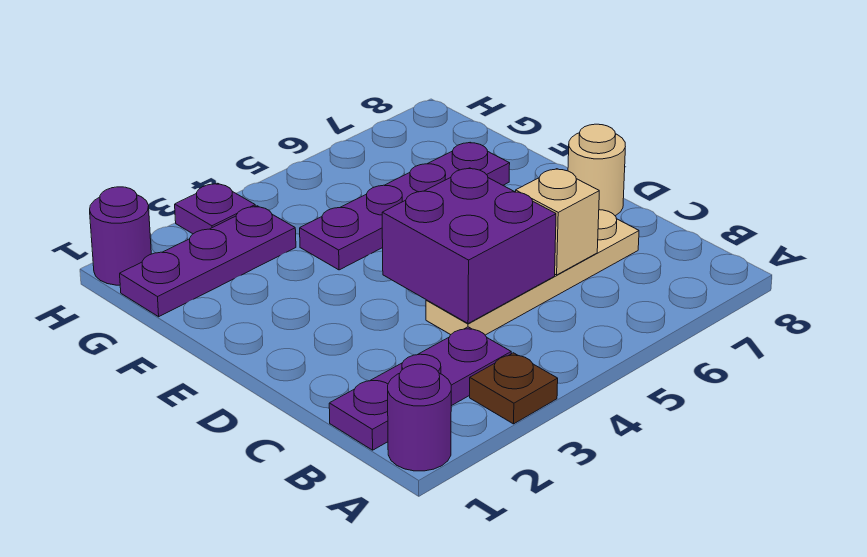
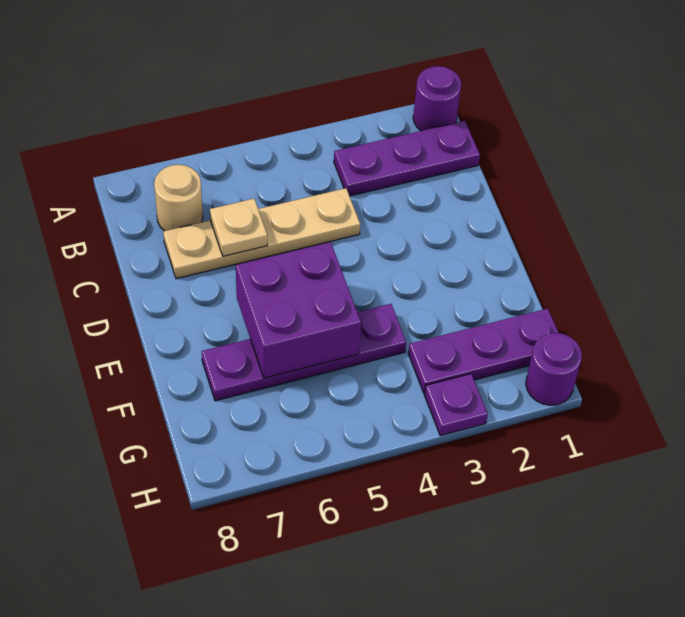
brown 1x1 plate [470,353,558,424] -> none
purple 2x2 brick [382,168,556,324] -> purple 2x2 brick moved to [236,242,361,378]
tan 1x1 brick [516,169,599,275] -> tan 1x1 plate [210,199,267,256]
tan 1x1 round brick [568,124,625,216] -> tan 1x1 round brick moved to [154,165,203,231]

